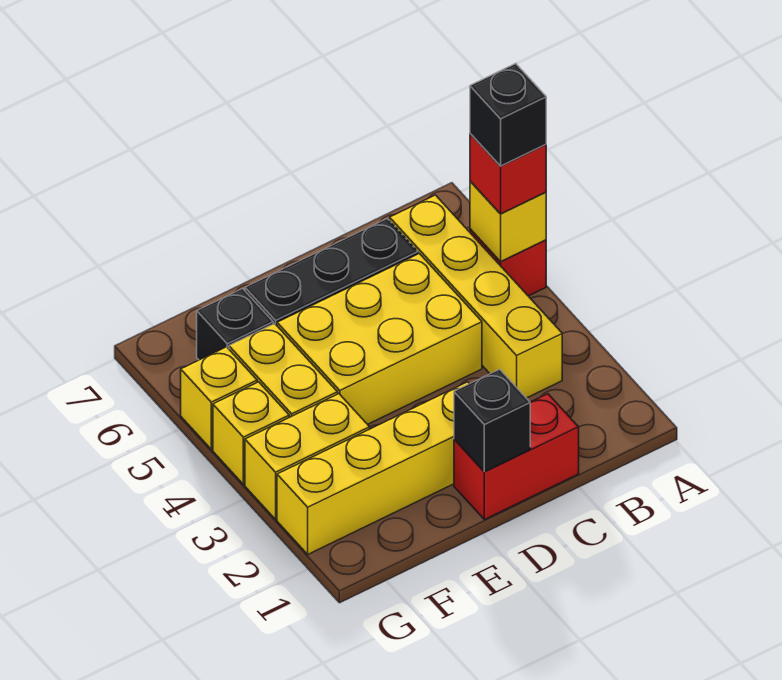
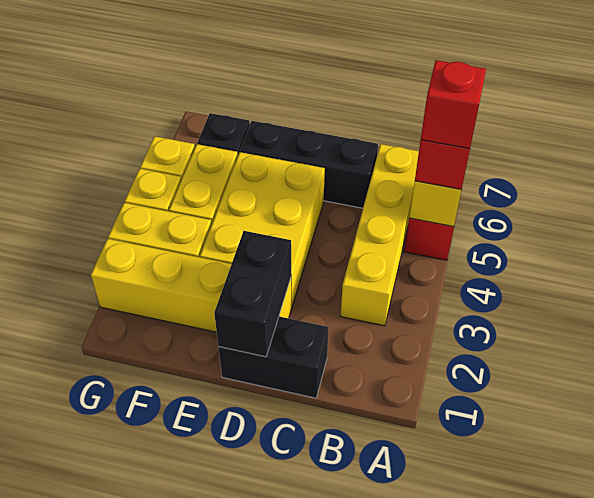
black 1x1 brick [470,64,546,166] -> red 1x1 brick [421,60,486,149]
red 1x2 brick [454,394,579,520] -> black 1x2 brick [219,316,329,398]
yellow 2x3 brick [277,253,482,424] -> yellow 2x3 brick turned to [200,152,325,305]
black 1x1 brick [454,369,530,472] -> black 1x2 brick [214,231,291,357]

